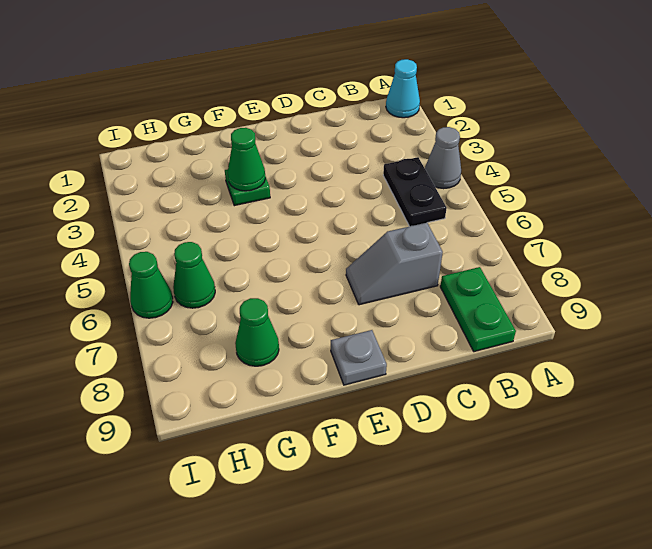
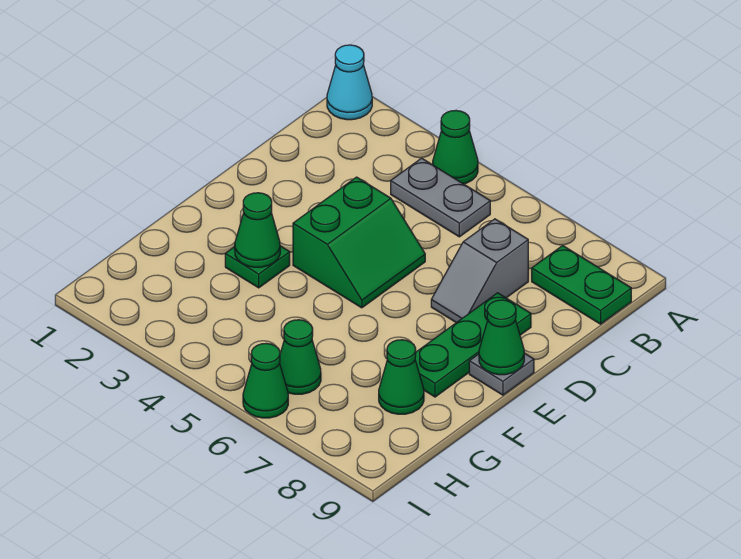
grey 1x1 cone [425,127,461,189] -> green 1x1 cone [433,111,478,184]
black 1x2 plate [383,157,447,226] -> grey 1x2 plate [391,158,490,237]
none -> green 2x2 slope [293,177,425,308]
none -> green 1x3 plate [415,293,531,397]
none -> green 1x1 cone [479,300,524,375]

